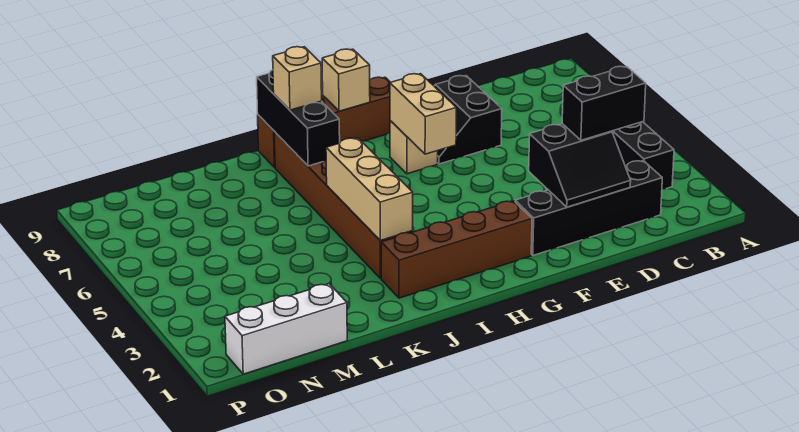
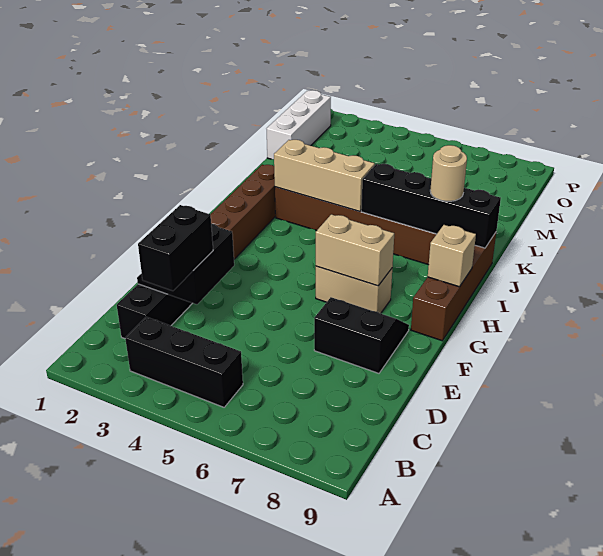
tan 1x1 brick [390,121,438,174] -> tan 1x2 brick [316,266,392,313]
black 1x3 brick [257,70,340,166] -> black 1x4 brick [361,164,501,248]
tan 1x1 brick [273,47,322,110] -> tan 1x1 round brick [430,145,467,201]

